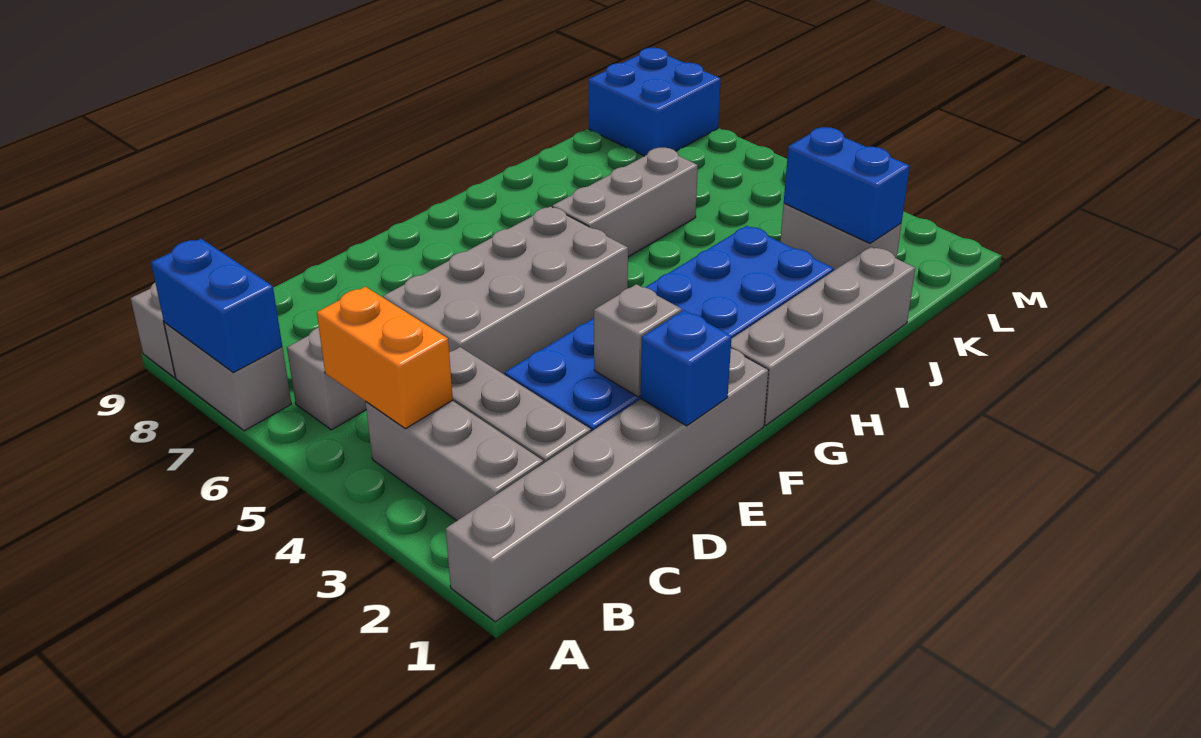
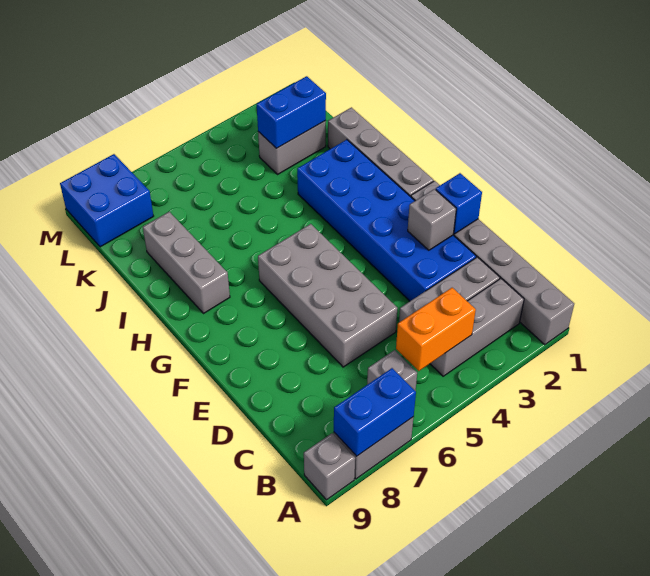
grey 1x3 brick [552,148,698,257] -> grey 1x3 brick moved to [143,212,230,313]

